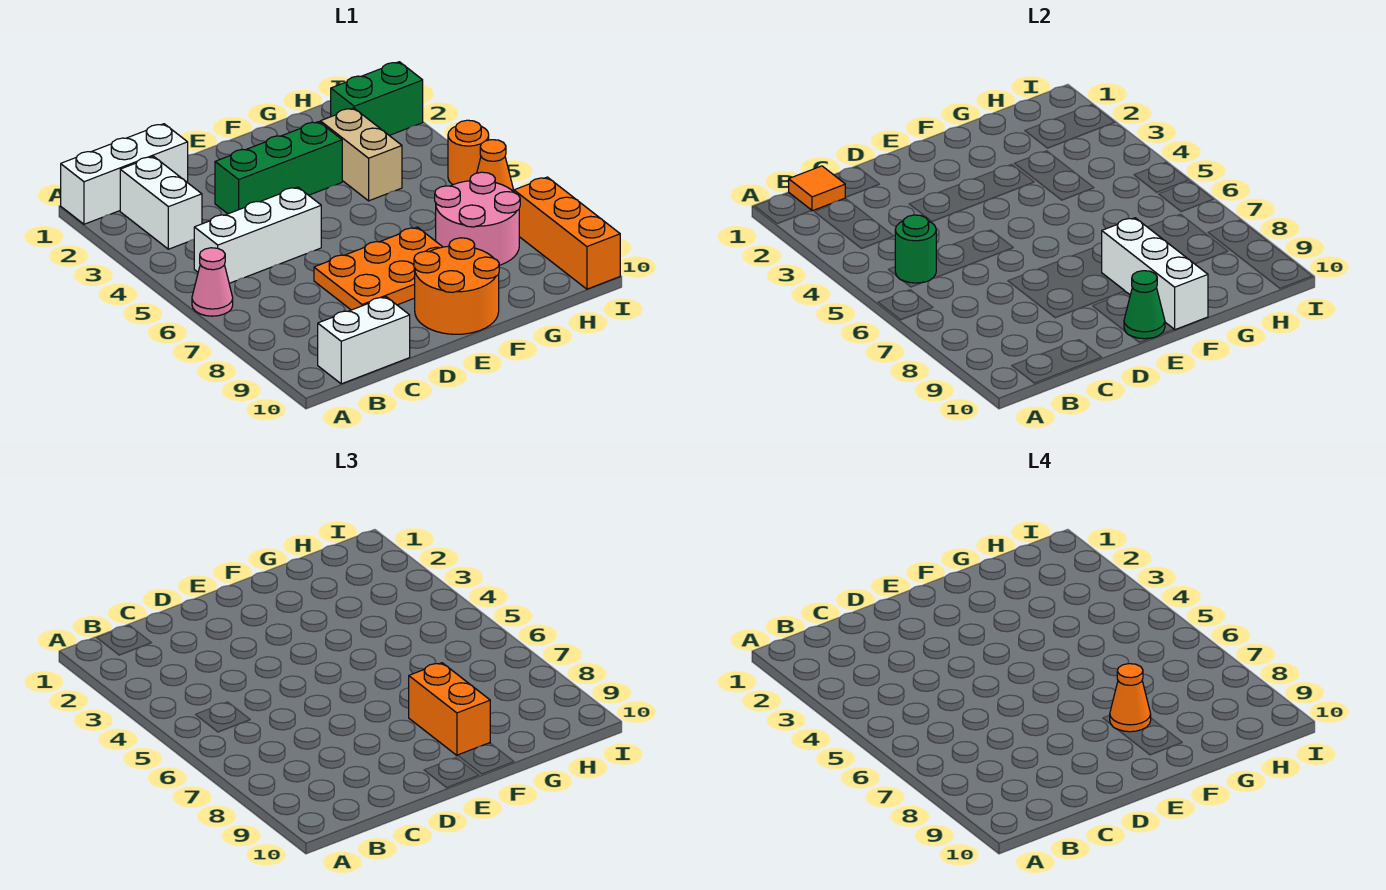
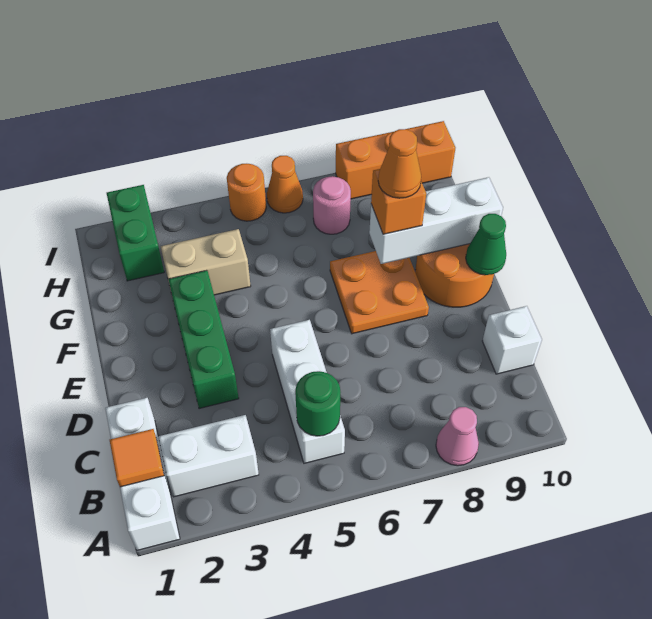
pink 1x1 cone [192,248,233,316] -> pink 1x1 cone moved to [436,407,479,466]
white 1x2 brick [318,297,410,384] -> white 1x1 brick [483,306,542,374]
orange 2x3 plate [314,227,442,310] -> orange 2x2 plate [330,251,429,334]
orange 1x2 brick [409,663,490,755] -> orange 1x1 brick [371,169,426,234]
pink 2x2 round brick [435,172,520,265] -> pink 1x1 round brick [313,176,351,234]

